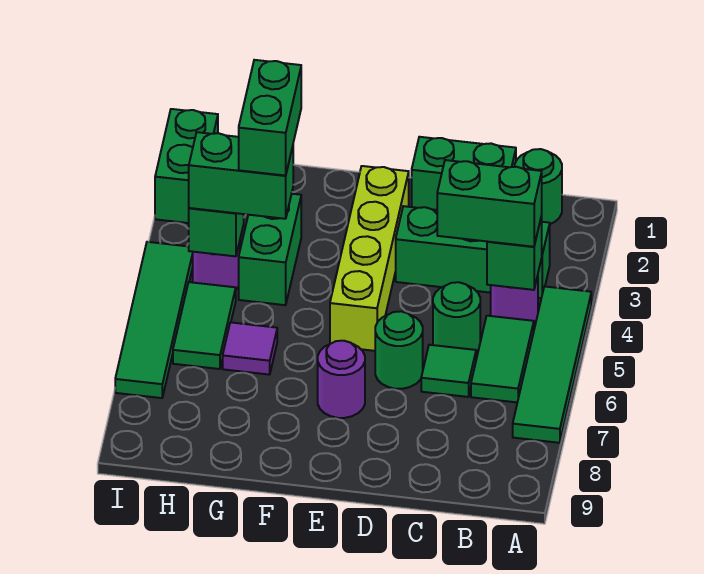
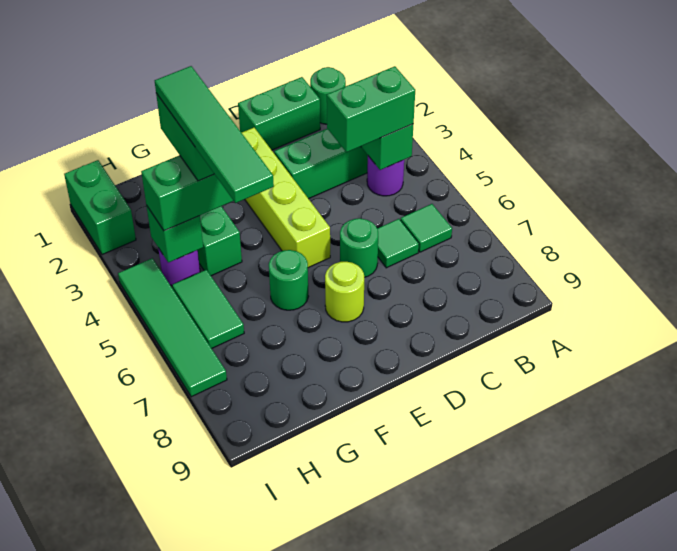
green 1x4 tile [513,286,591,443] -> green 1x4 tile moved to [155,66,274,203]
green 1x2 tile [471,316,534,402] -> green 1x1 tile [401,204,452,252]
green 1x1 round brick [433,282,480,352] -> green 1x1 round brick moved to [269,250,308,310]
purple 1x1 round brick [318,341,365,418] -> lime 1x1 round brick [325,262,364,322]
purple 1x1 tile [223,322,277,375] -> none

